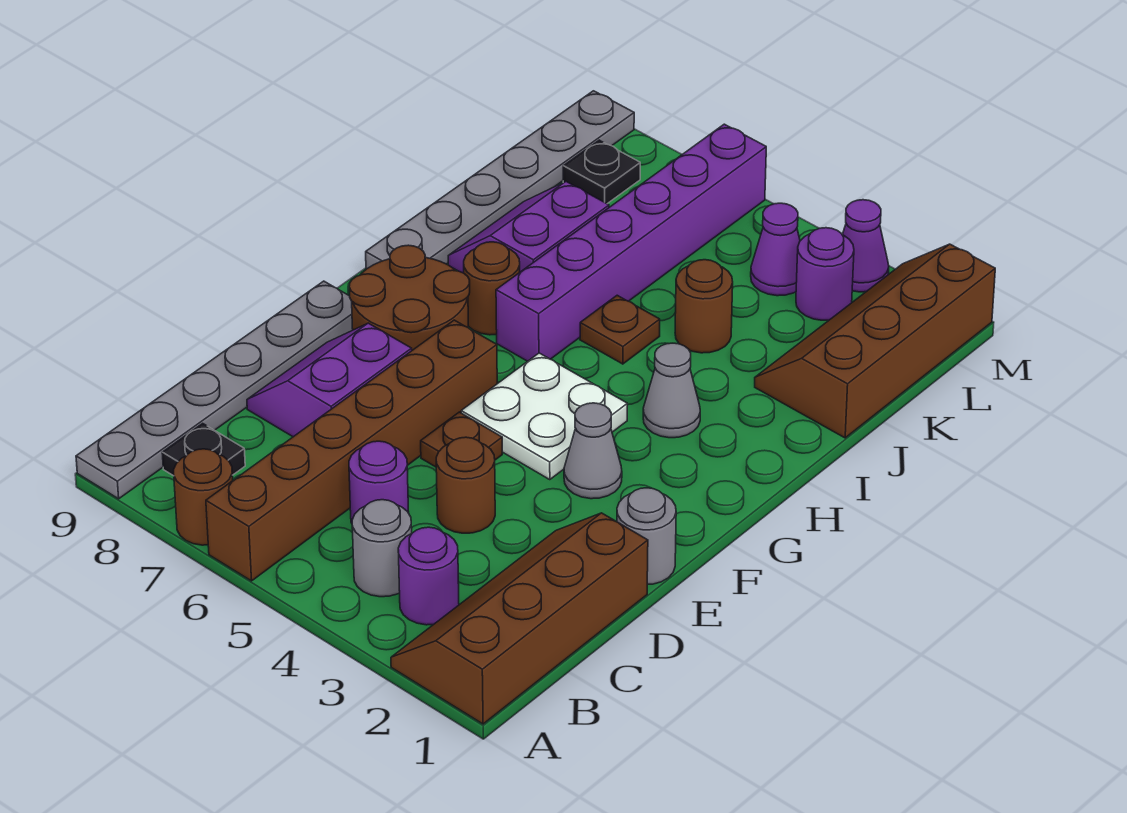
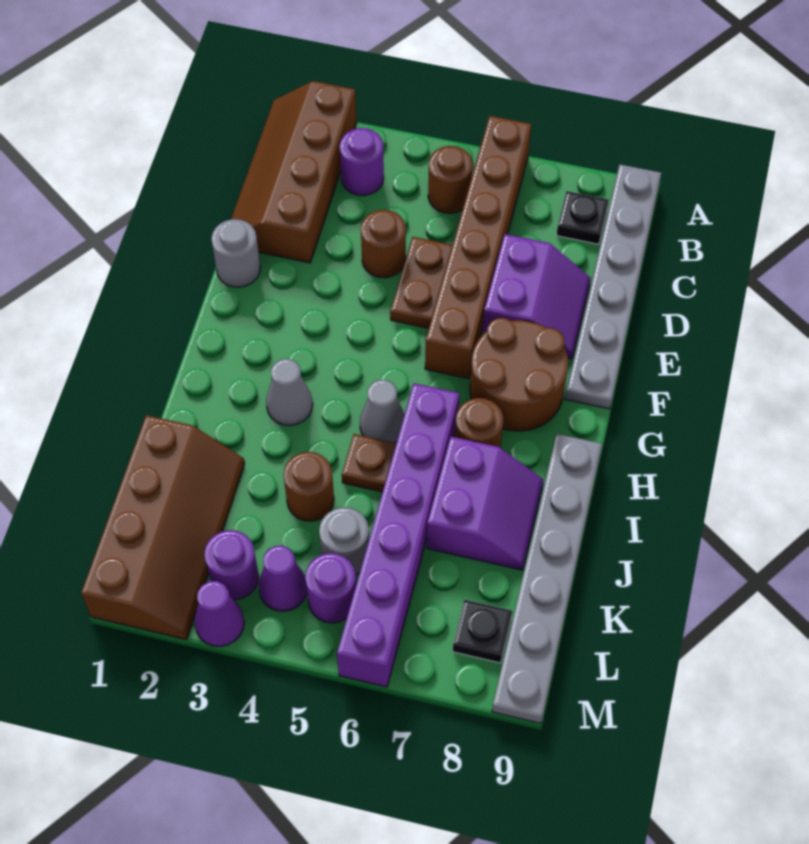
brown 2x4 slope [391,513,648,724] -> brown 2x4 slope turned to [231,81,357,263]
brown 1x1 round brick [174,449,233,545] -> brown 1x1 round brick moved to [428,146,473,213]
grey 1x1 round brick [352,500,412,597] -> grey 1x1 round brick moved to [319,507,369,575]
purple 1x1 round brick [349,441,409,523] -> purple 1x1 round brick moved to [305,553,356,623]
brown 1x1 plate [421,412,502,467] -> brown 1x2 plate [390,237,452,328]
grey 1x1 cone [564,403,622,499] -> grey 1x1 cone moved to [360,380,405,443]
white 2x2 plate [461,353,627,480] -> none

